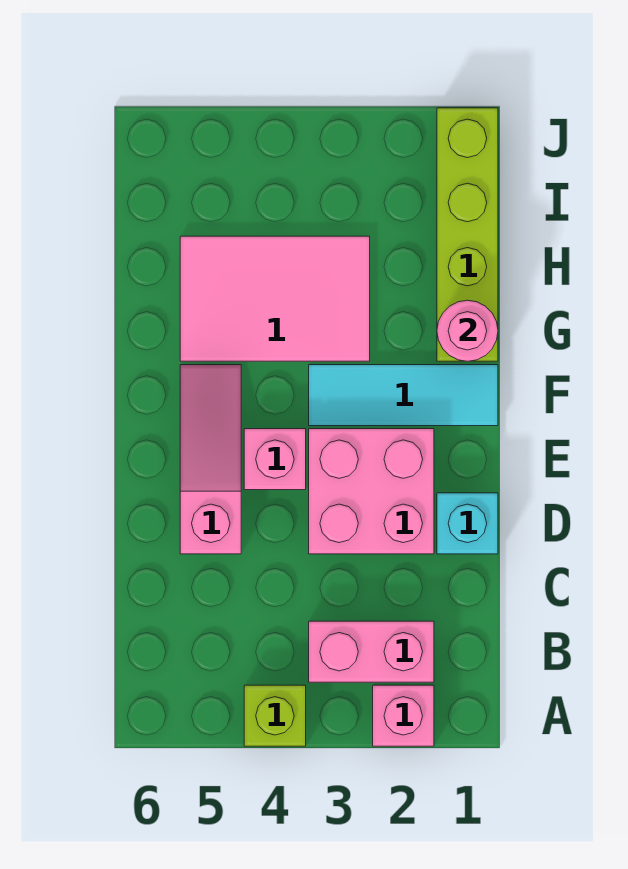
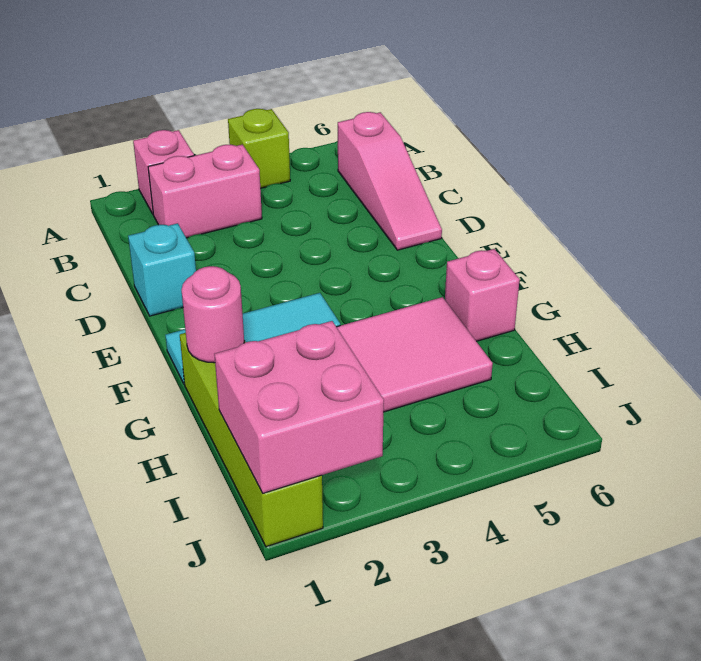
pink 2x2 brick [309,429,434,554] -> pink 2x2 brick moved to [214,321,384,493]
pink 1x3 slope [180,365,241,554] -> pink 1x3 slope moved to [338,112,442,250]
pink 1x1 brick [244,429,306,490] -> pink 1x1 brick moved to [445,249,520,341]

